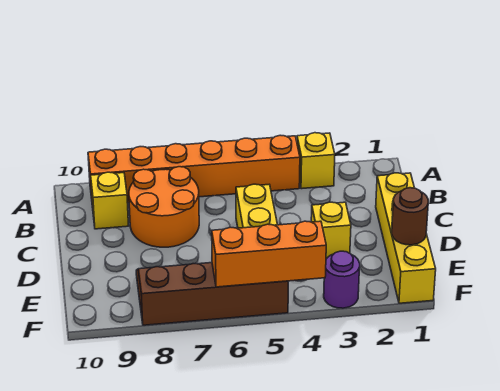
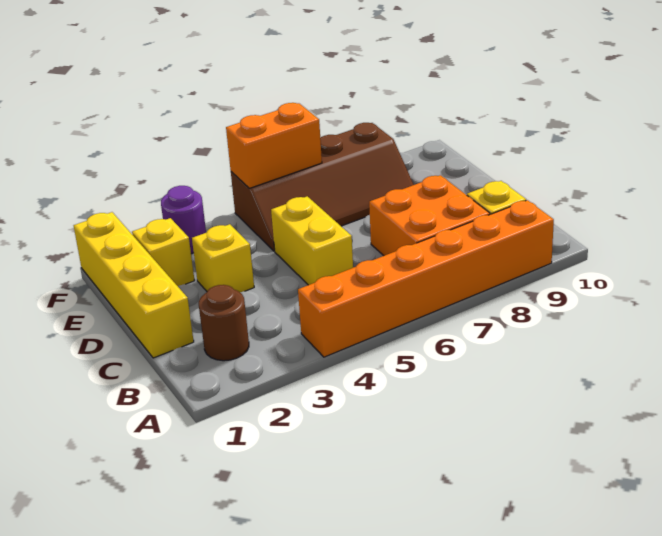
yellow 1x1 brick [297,133,335,189] -> yellow 1x1 brick moved to [132,218,195,286]
orange 2x2 round brick [129,167,199,247] -> orange 2x2 brick [369,175,490,256]
brown 1x1 round brick [392,188,428,245] -> brown 1x1 round brick moved to [199,285,249,361]
orange 1x3 brick [212,221,326,287] -> orange 1x2 brick [226,103,322,188]

